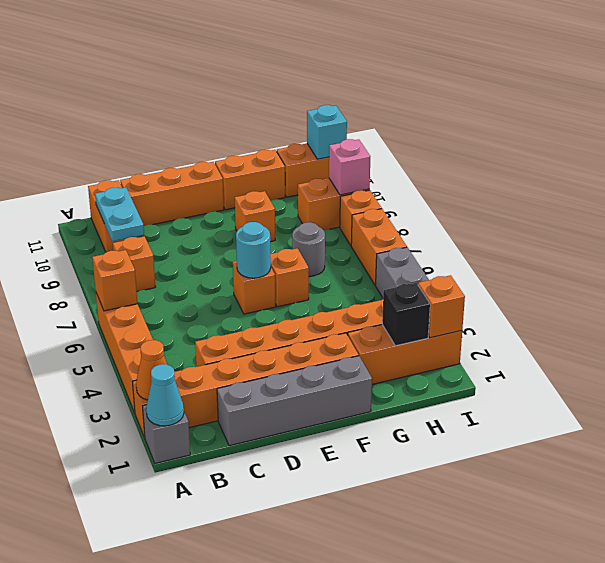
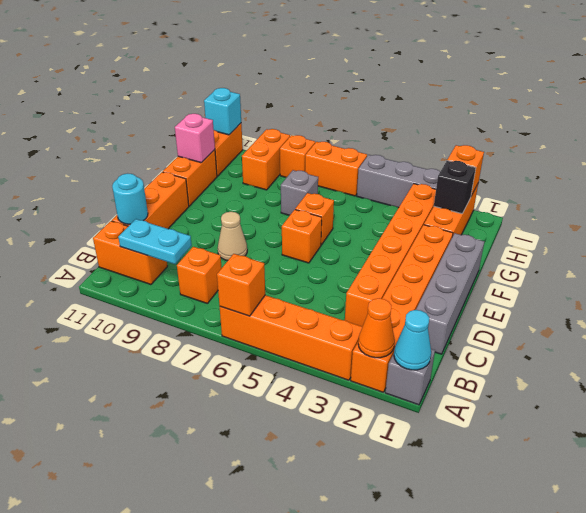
none -> tan 1x1 cone [218,212,247,261]
cyan 1x1 round brick [236,222,271,278] -> cyan 1x1 round brick moved to [112,173,148,224]
orange 1x1 brick [235,191,275,242] -> none
grey 1x1 round brick [292,222,325,276] -> grey 1x1 brick [281,170,318,215]
pink 1x1 brick [329,139,370,195] -> pink 1x1 brick moved to [175,114,215,163]

